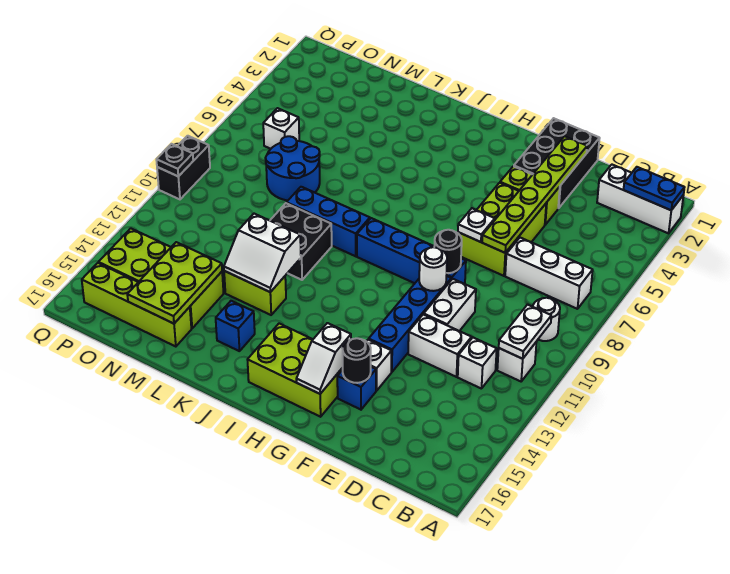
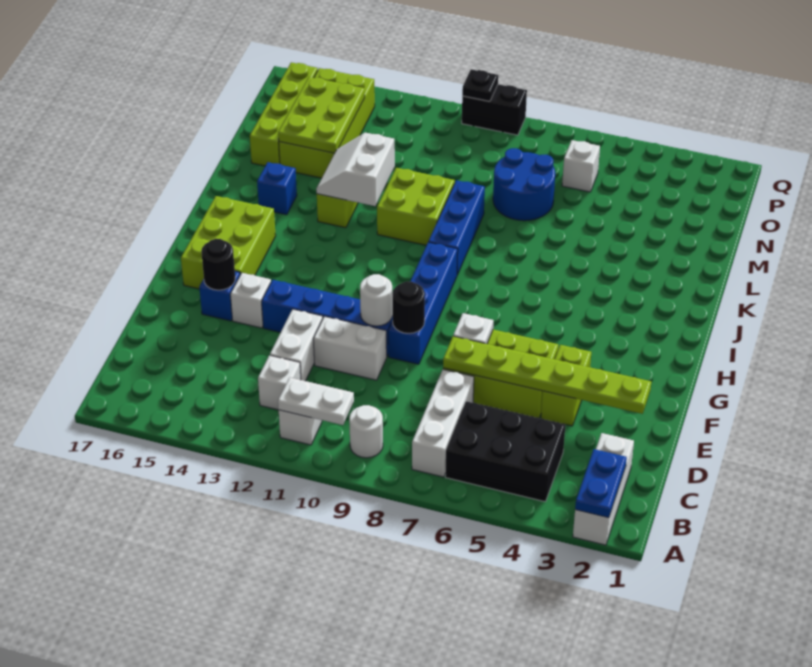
black 2x3 brick [514,118,600,208] -> black 2x3 brick moved to [445,401,565,502]
white 1x2 slope [296,323,351,394] -> none
black 2x2 brick [270,203,332,280] -> lime 2x2 brick [377,168,455,245]
lime 2x3 plate [127,242,222,324] -> lime 2x3 plate turned to [278,77,365,153]

